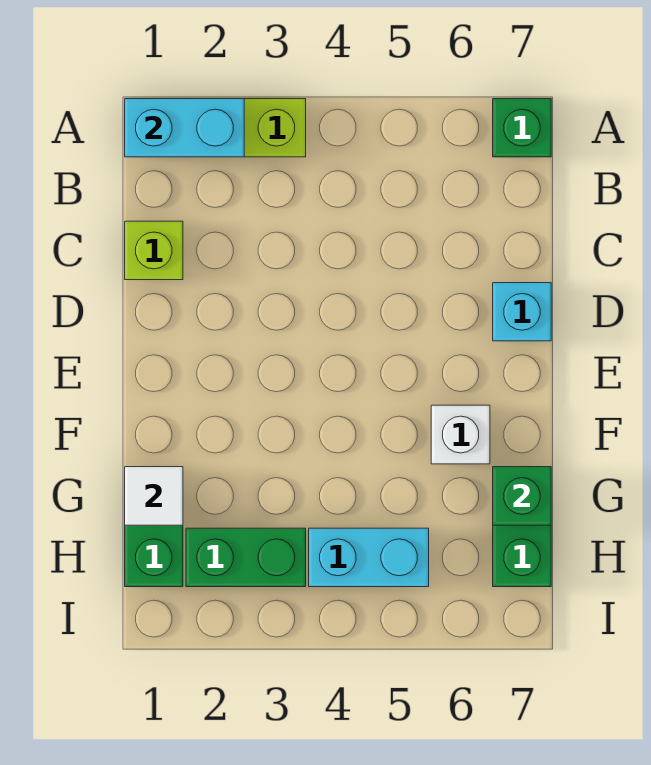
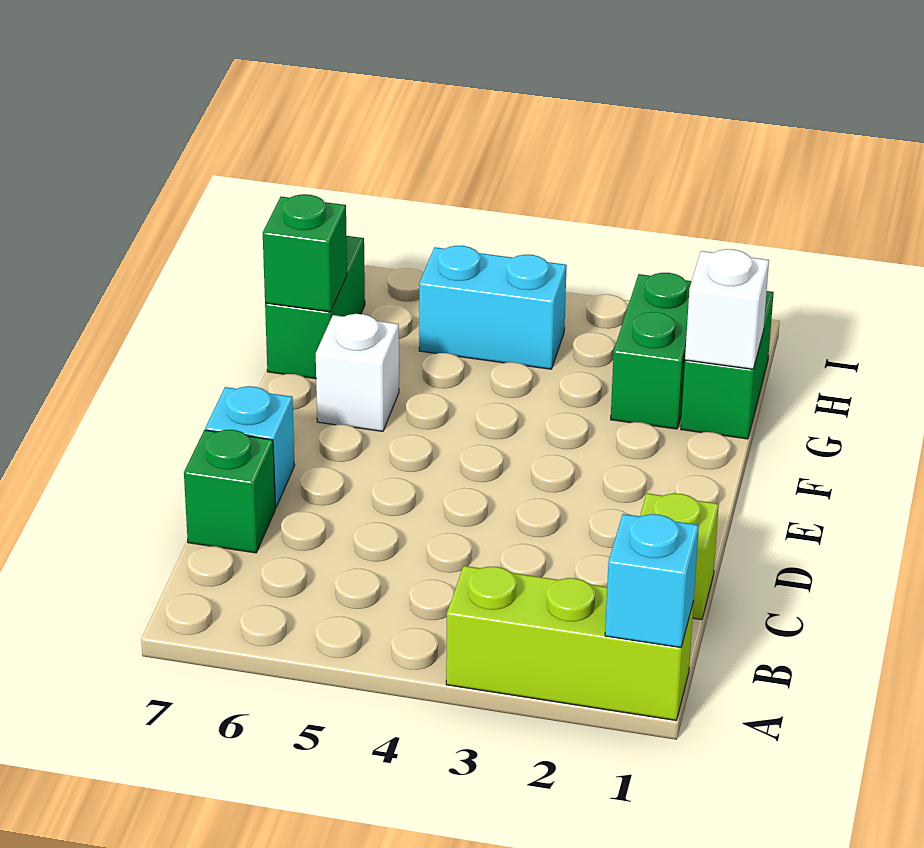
cyan 1x2 brick [125,99,244,157] -> cyan 1x1 brick [605,514,699,648]
green 1x1 brick [493,99,551,157] -> green 1x1 brick moved to [184,430,275,553]
white 1x1 tile [125,467,183,525] -> white 1x1 brick [685,249,769,369]
green 1x2 brick [186,528,306,587] -> green 1x2 brick turned to [611,273,692,429]

